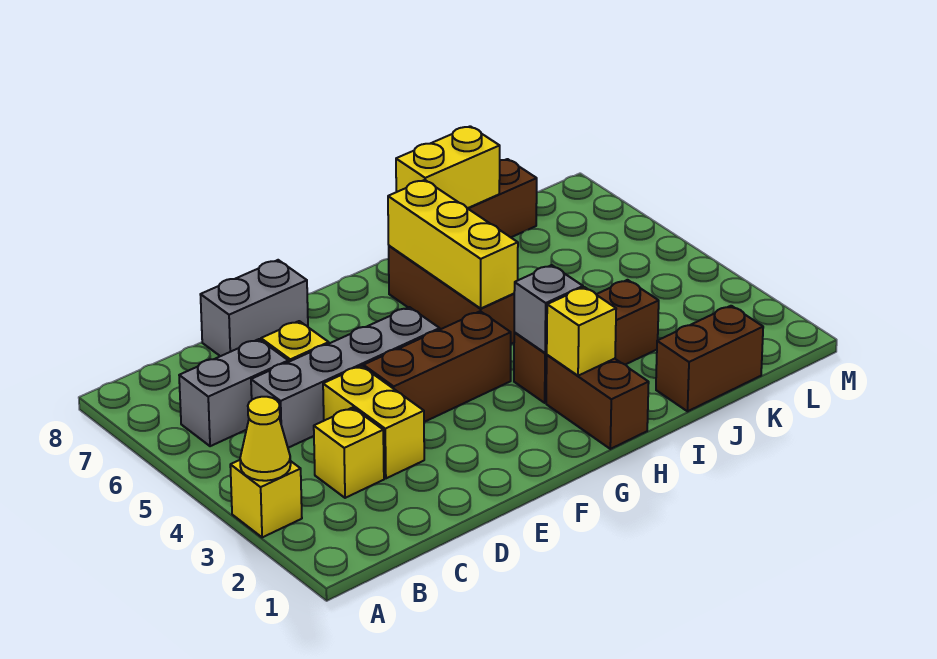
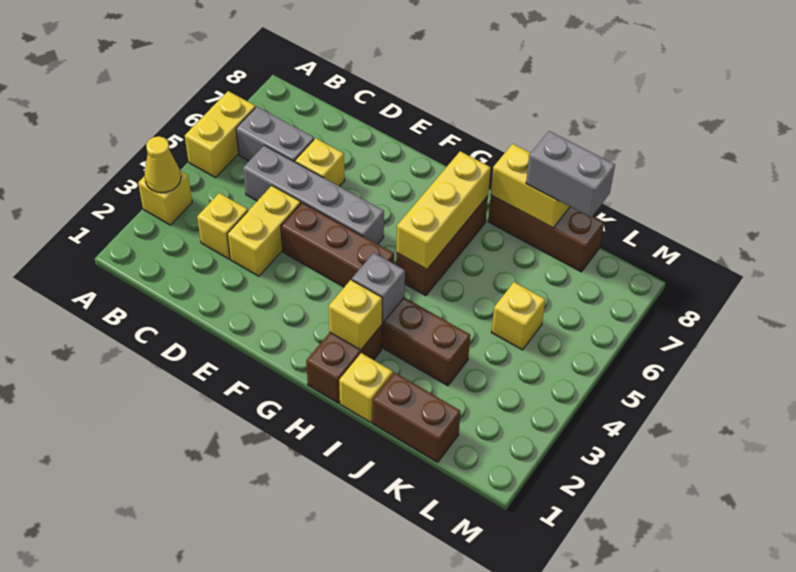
none -> yellow 1x2 brick [185,91,256,178]
grey 1x2 brick [200,260,308,356] -> grey 1x2 brick moved to [526,131,615,217]
none -> yellow 1x1 brick [339,353,393,423]
none -> yellow 1x1 brick [492,282,545,350]

